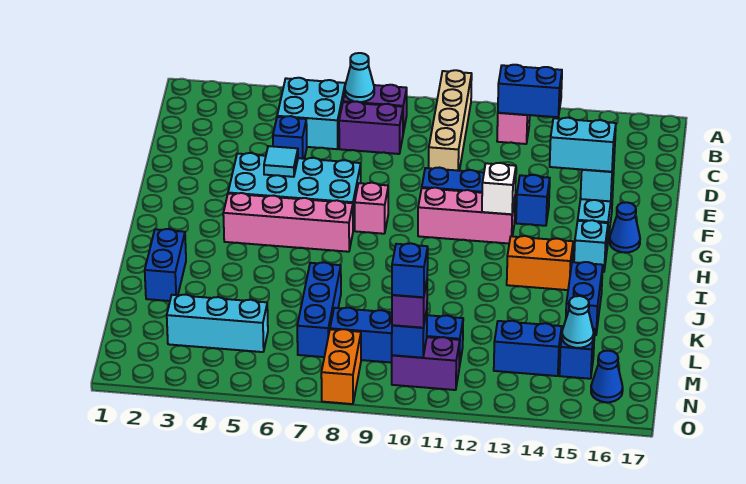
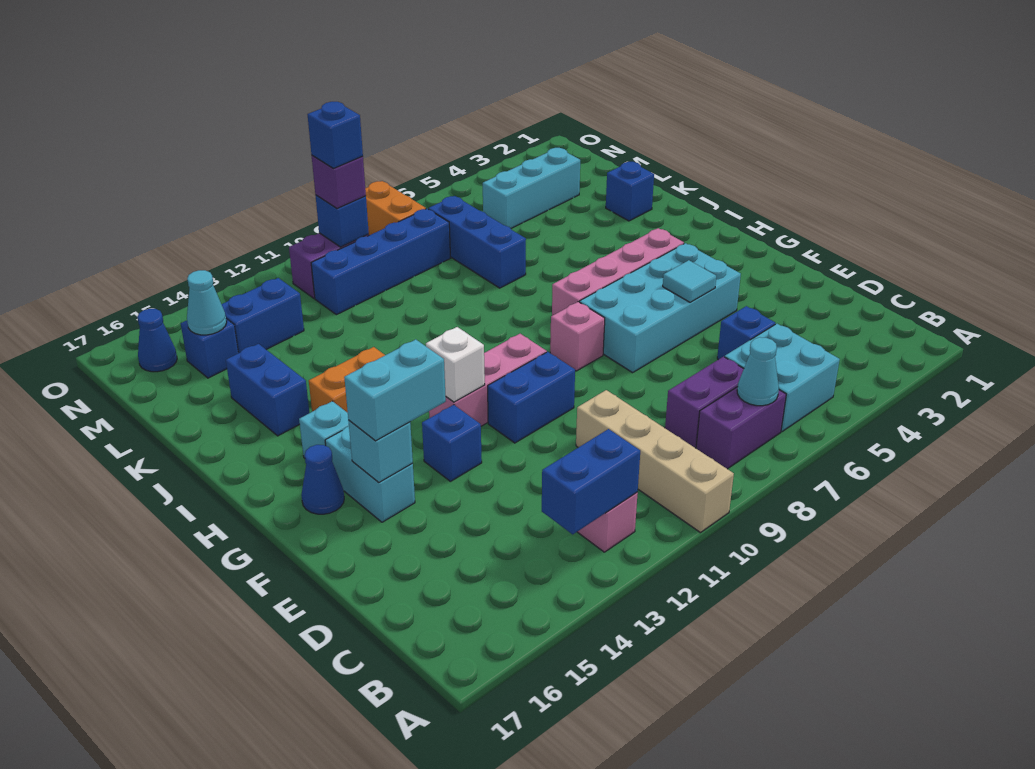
blue 1x2 brick [145,229,186,301] -> blue 1x1 brick [606,162,654,221]

